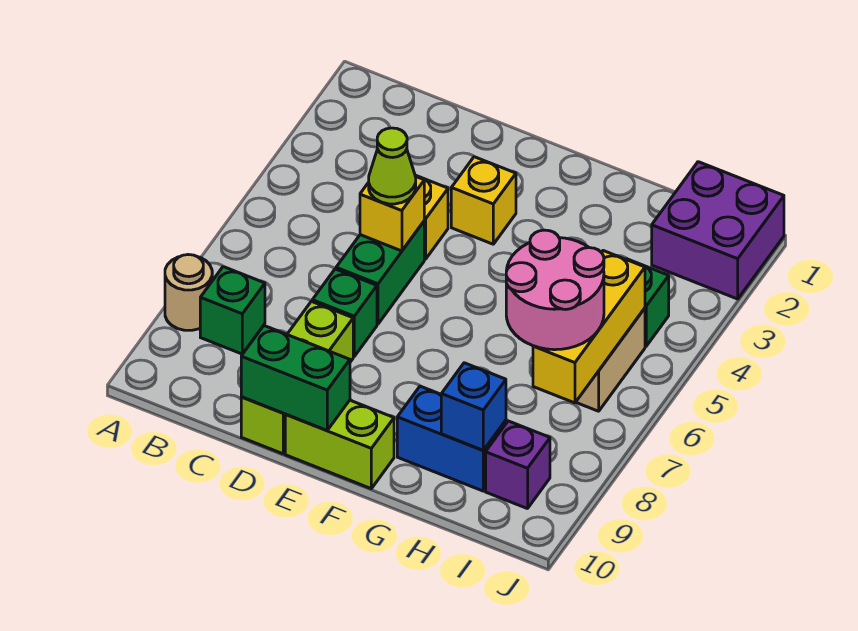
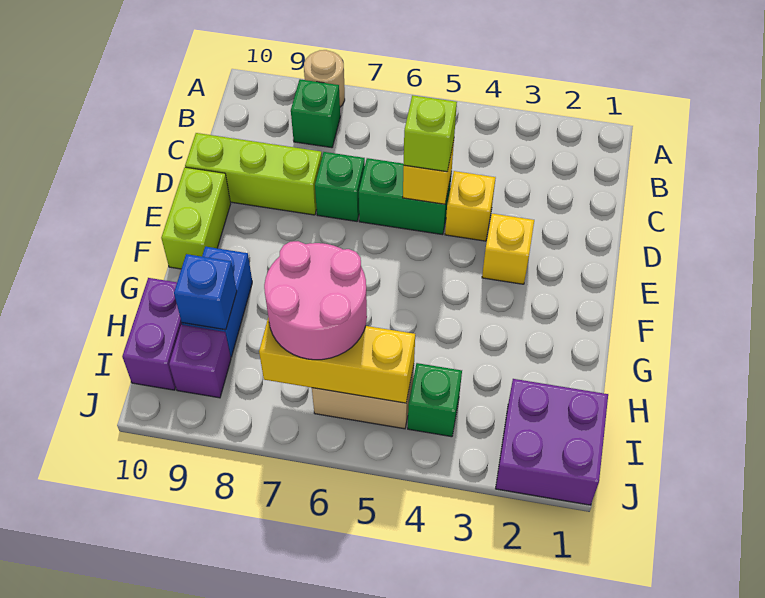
lime 1x1 cone [369,128,416,204] -> lime 1x1 brick [404,95,457,172]
green 1x2 brick [241,326,350,430] -> none
none -> purple 1x2 brick [122,278,182,390]

